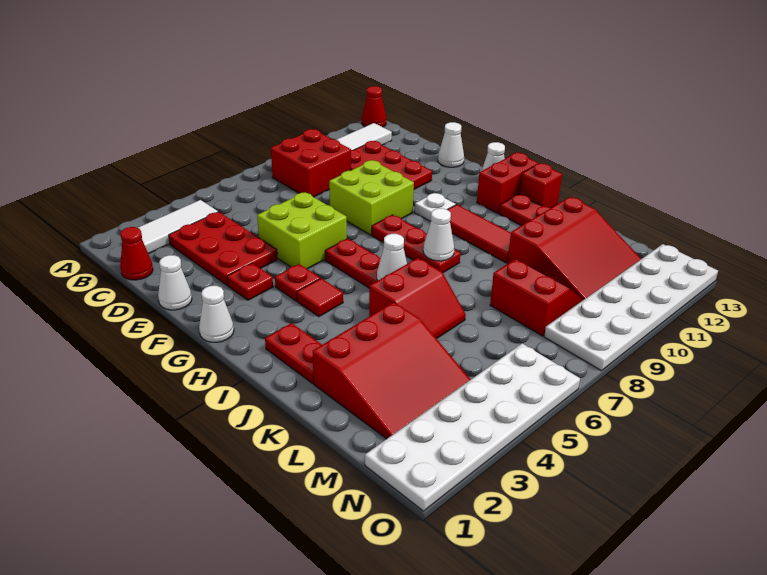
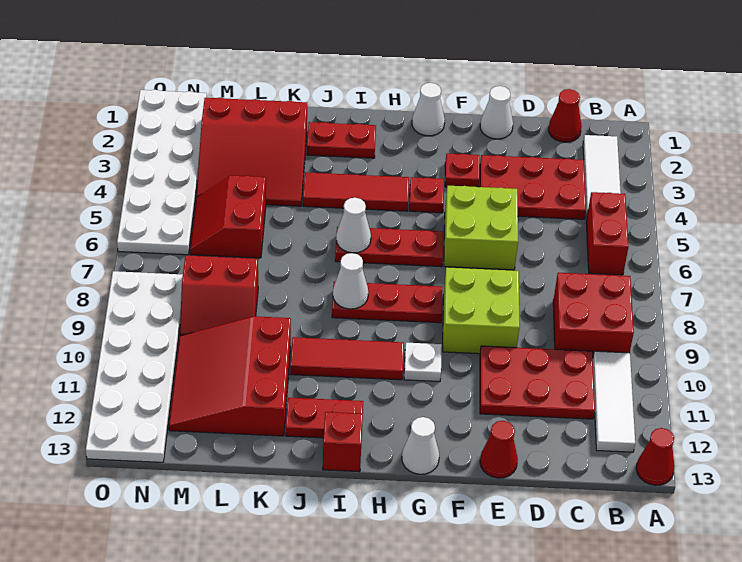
white 1x1 cone [438,122,464,167] -> red 1x1 cone [480,421,518,478]
red 1x1 tile [297,278,343,317] -> red 1x3 tile [303,172,409,211]
red 1x2 brick [477,153,538,213] -> red 1x2 brick moved to [586,192,629,275]
red 2x2 slope [369,258,466,339] -> red 2x2 slope moved to [190,175,266,258]
red 3x3 slope [313,302,471,439] -> red 3x3 slope turned to [197,97,307,206]

